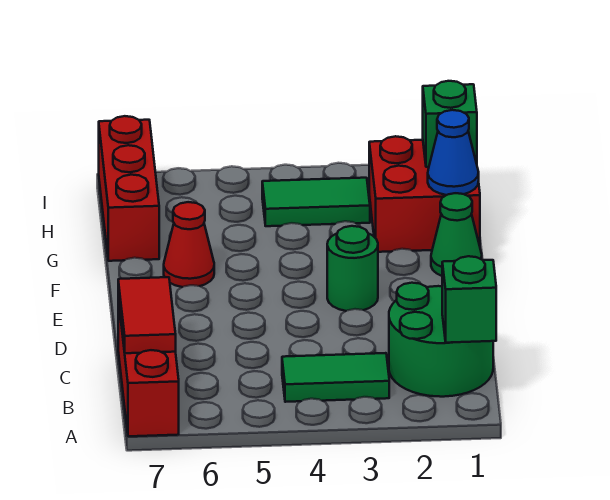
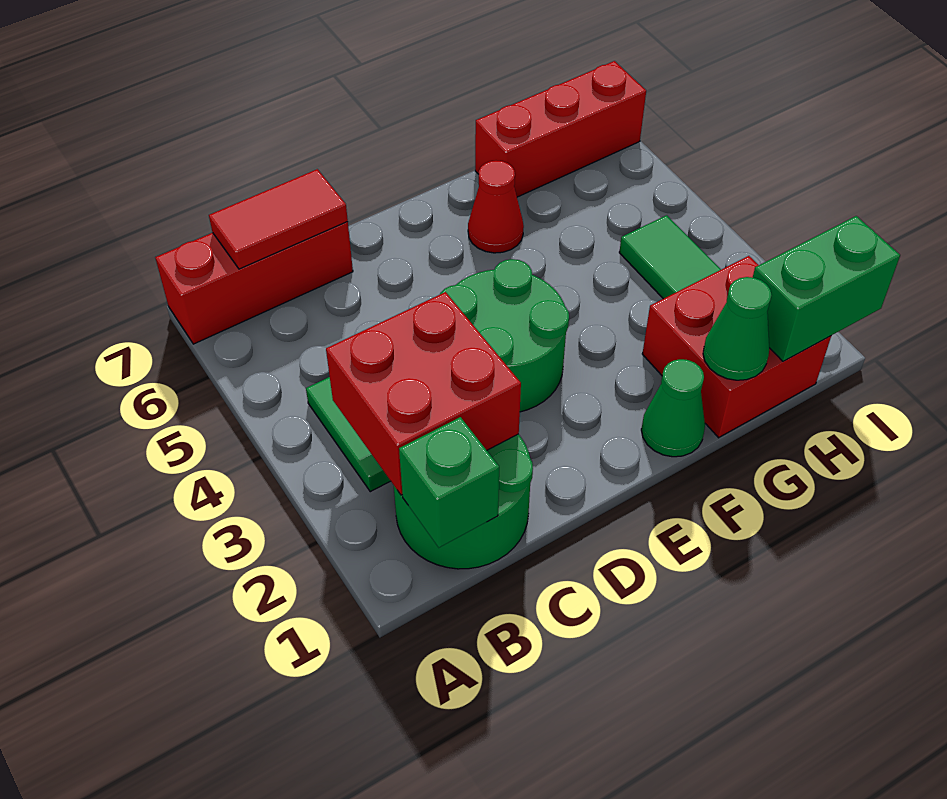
none -> red 2x2 brick [326,292,521,495]
green 1x1 round brick [327,226,378,311] -> green 2x2 round brick [440,259,569,412]
blue 1x1 cone [428,110,479,195] -> green 1x1 cone [703,277,772,380]
green 1x1 brick [423,81,477,167] -> green 1x2 brick [753,216,900,361]

